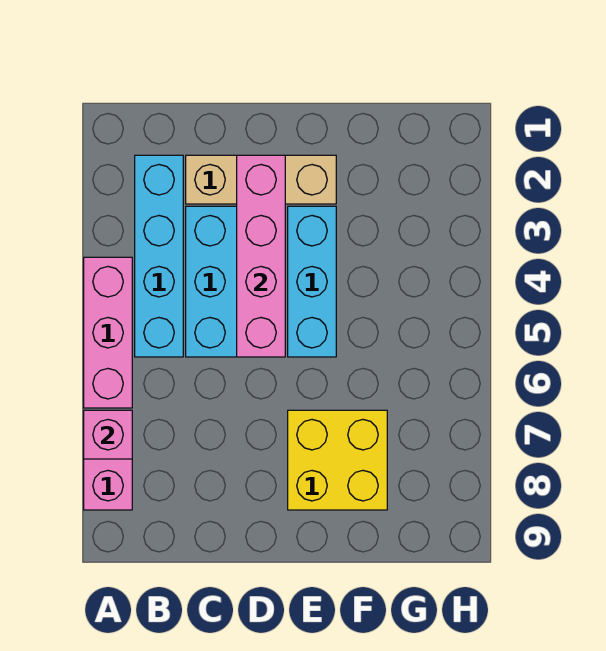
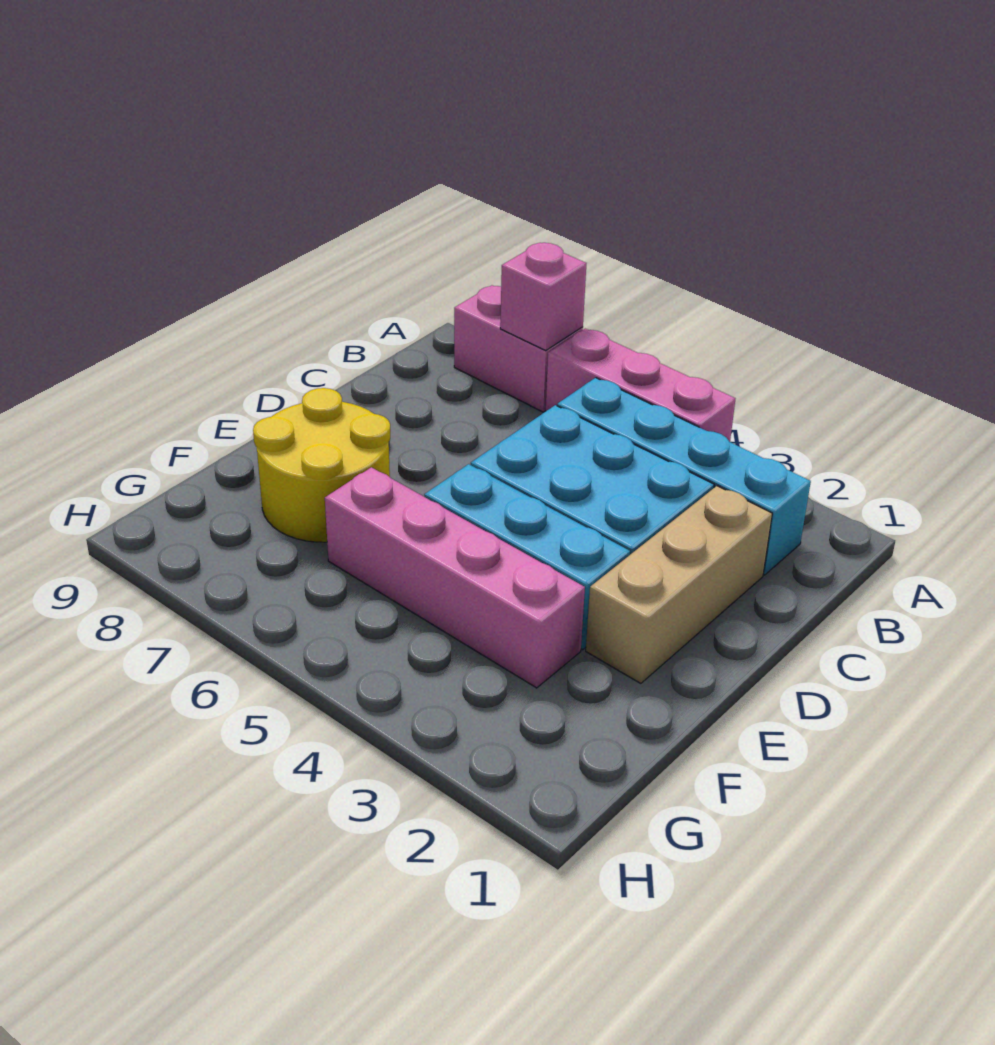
pink 1x4 brick [237,155,285,357] -> pink 1x4 brick moved to [325,467,585,688]
yellow 2x2 brick [288,410,387,510] -> yellow 2x2 round brick [253,388,390,542]

